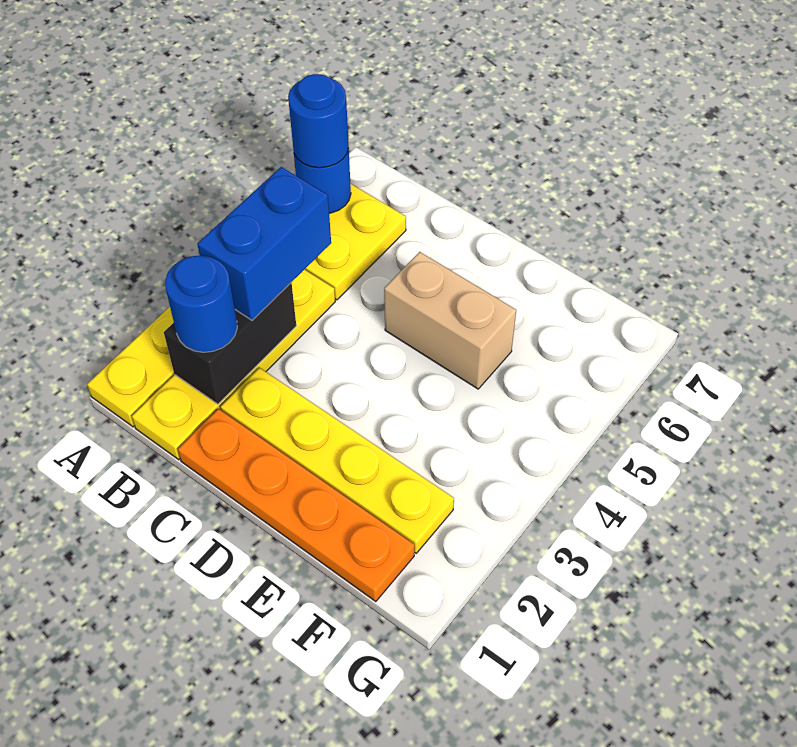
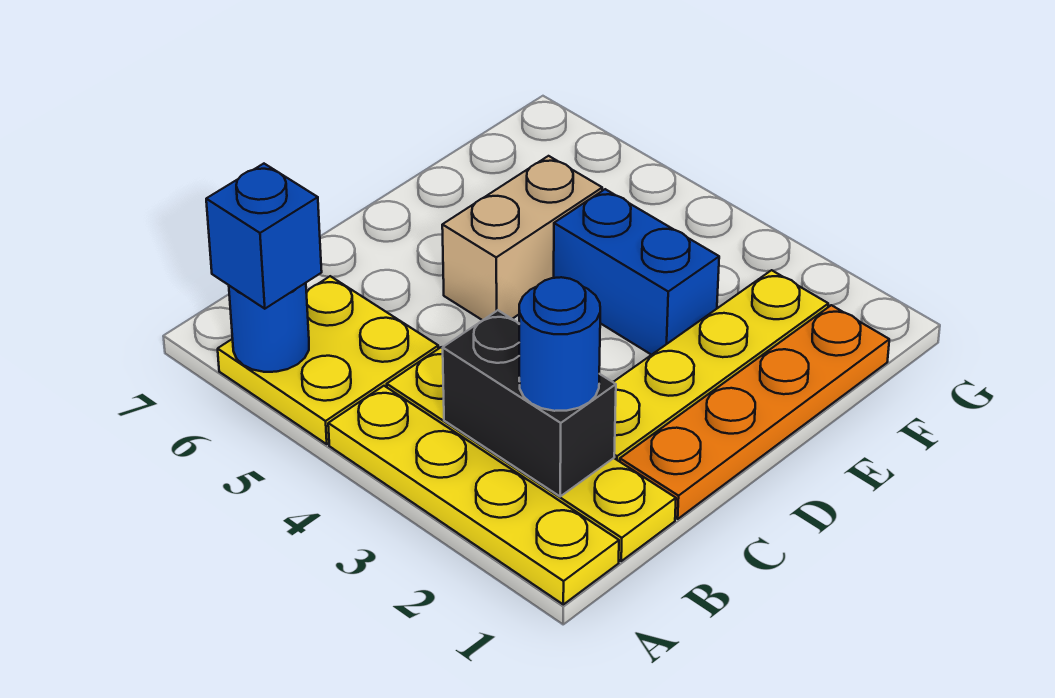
blue 1x1 round brick [288,74,349,168] -> blue 1x1 brick [206,164,322,309]
blue 1x2 brick [197,167,331,320] -> blue 1x2 brick moved to [554,189,719,355]

